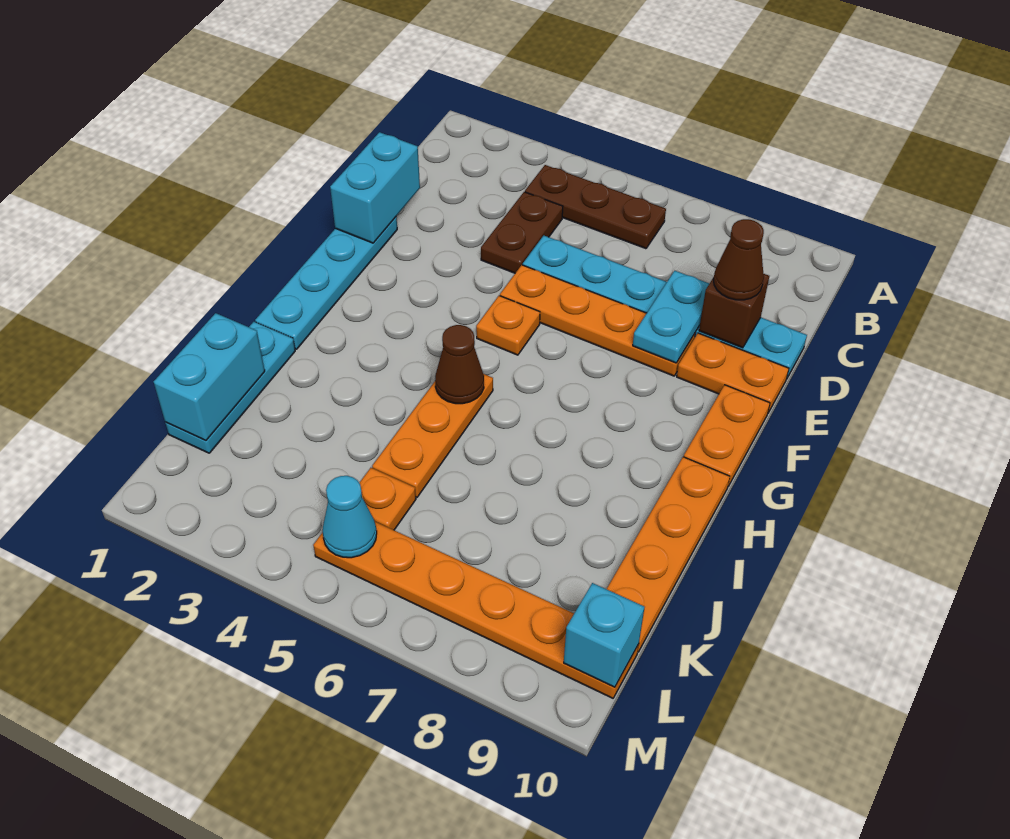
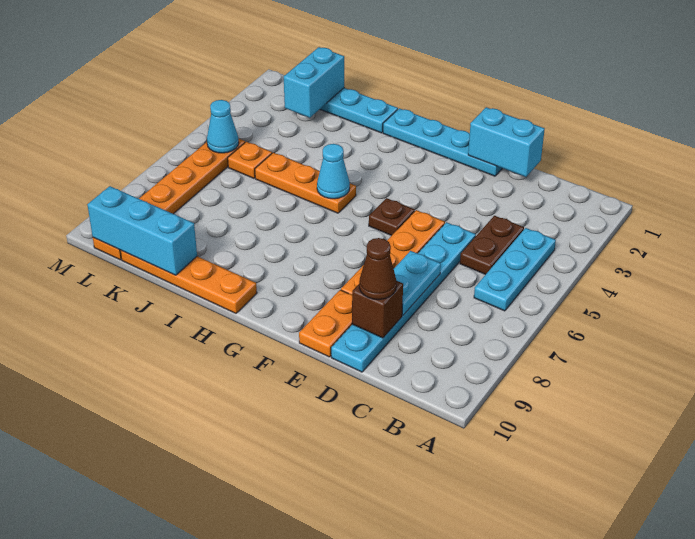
brown 1x3 plate [525,165,666,249] -> cyan 1x3 plate [474,228,556,311]
brown 1x2 plate [481,192,563,273] -> brown 1x2 plate turned to [460,216,524,275]
cyan 1x2 plate [633,271,709,363] -> cyan 1x2 plate turned to [394,251,441,315]
orange 1x1 plate [476,296,540,355] -> brown 1x1 plate [369,198,415,236]
orange 1x2 plate [684,385,770,486] -> none
brown 1x1 cone [435,325,484,404] -> cyan 1x1 cone [317,144,350,199]
cyan 1x2 brick [154,313,265,441] -> cyan 1x2 brick turned to [284,47,344,118]
cyan 1x1 brick [564,583,644,687] -> cyan 1x3 brick [87,186,197,275]

